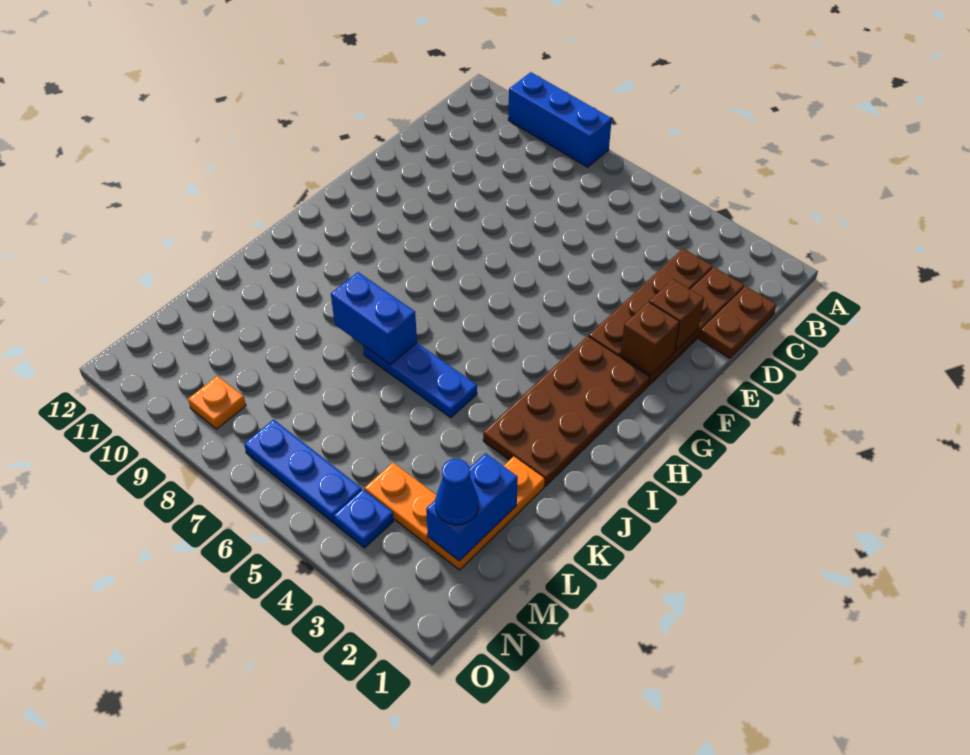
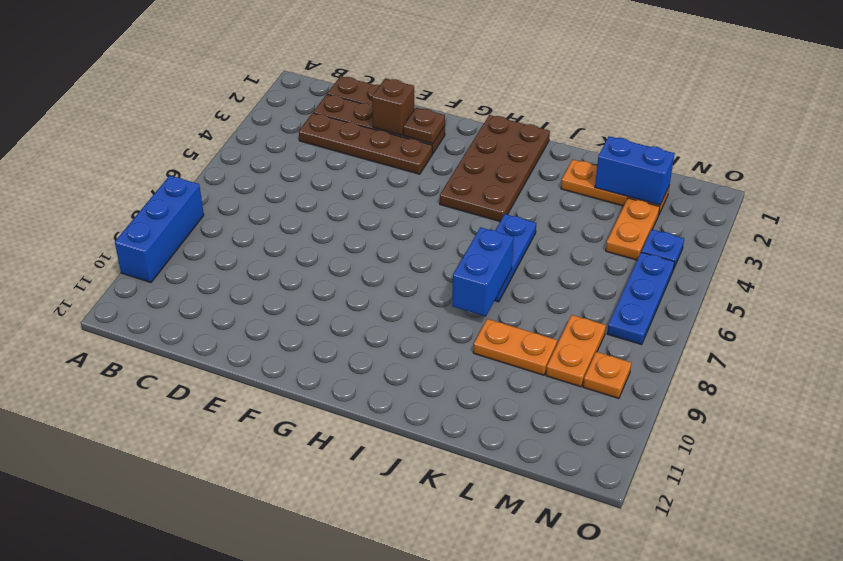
brown 1x1 brick [621,302,680,375] -> brown 1x1 plate [403,108,445,144]
brown 2x4 plate [483,336,650,486] -> brown 2x4 plate turned to [440,115,550,221]
none -> orange 1x2 plate [473,319,557,375]
blue 1x1 cone [435,459,479,525] -> none
none -> orange 1x2 plate [546,315,606,387]

